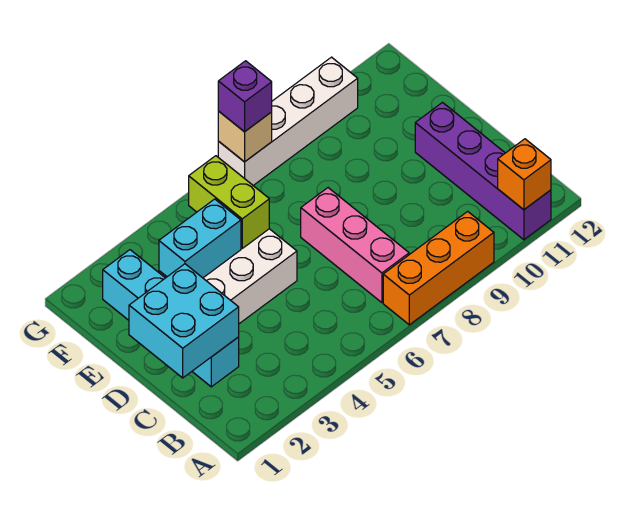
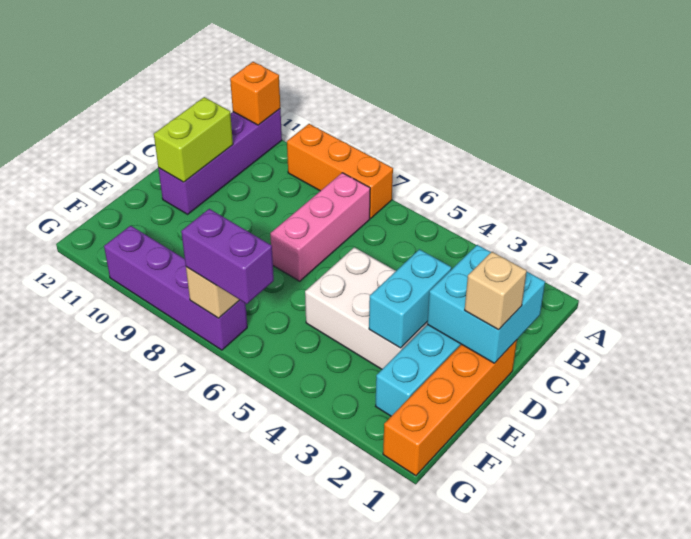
none -> orange 1x4 brick [383,340,517,476]
none -> tan 1x1 brick [465,252,527,330]
cyan 1x2 brick [159,199,241,278] -> cyan 1x2 brick turned to [369,249,451,348]
lime 1x2 brick [189,156,269,248] -> lime 1x2 brick moved to [154,97,233,182]
white 1x4 brick [218,57,358,185] -> purple 1x4 brick [104,226,247,350]
purple 1x1 brick [218,61,272,132] -> purple 1x2 brick [181,209,274,304]

